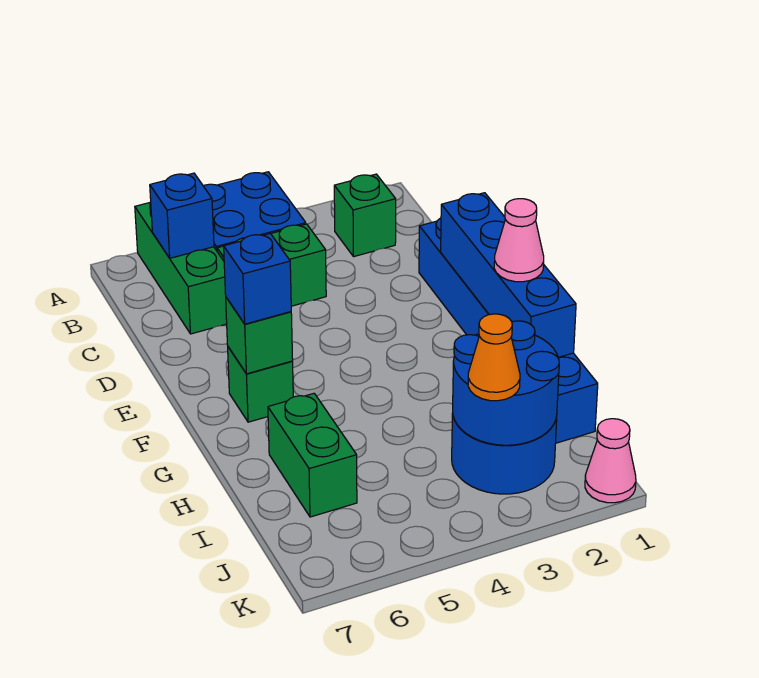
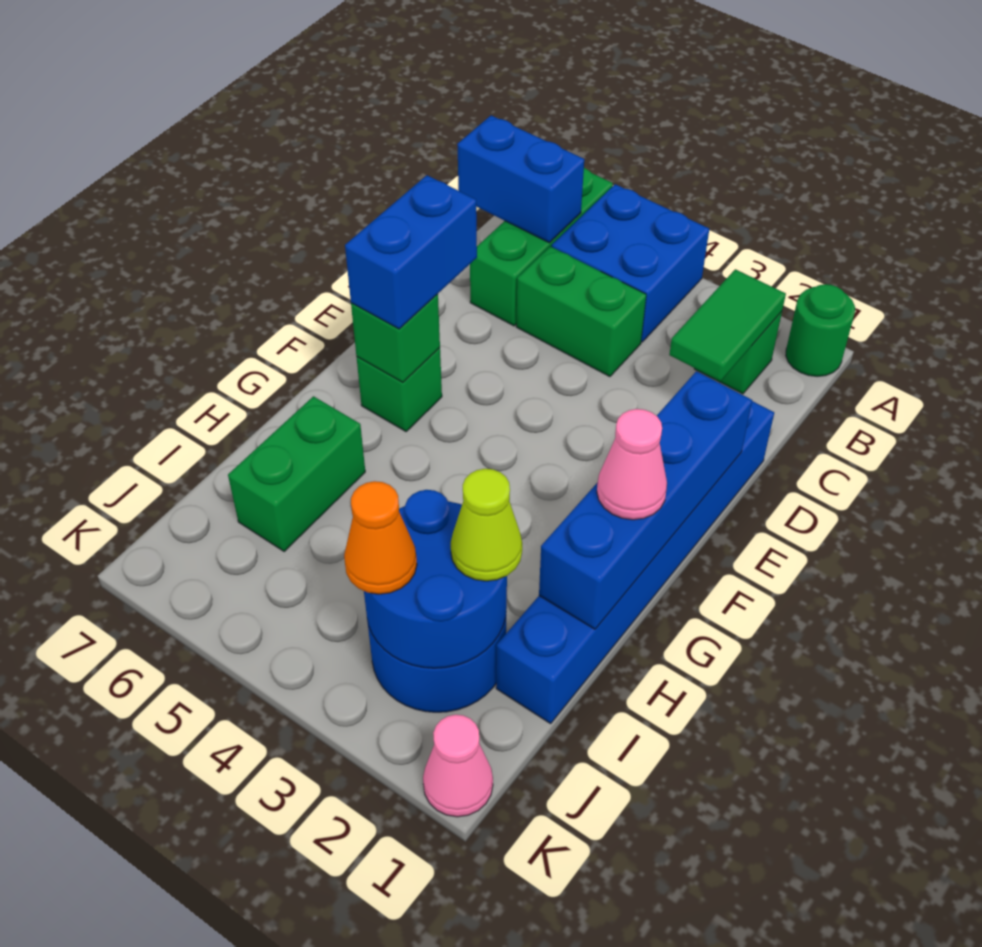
none -> green 1x1 round brick [786,284,855,377]
none -> green 1x2 tile [669,269,786,381]
blue 1x1 brick [150,173,214,258] -> blue 1x2 brick [457,116,584,243]
blue 1x1 brick [224,233,291,324] -> blue 1x2 brick [345,175,477,329]
none -> lime 1x1 cone [451,469,522,581]

